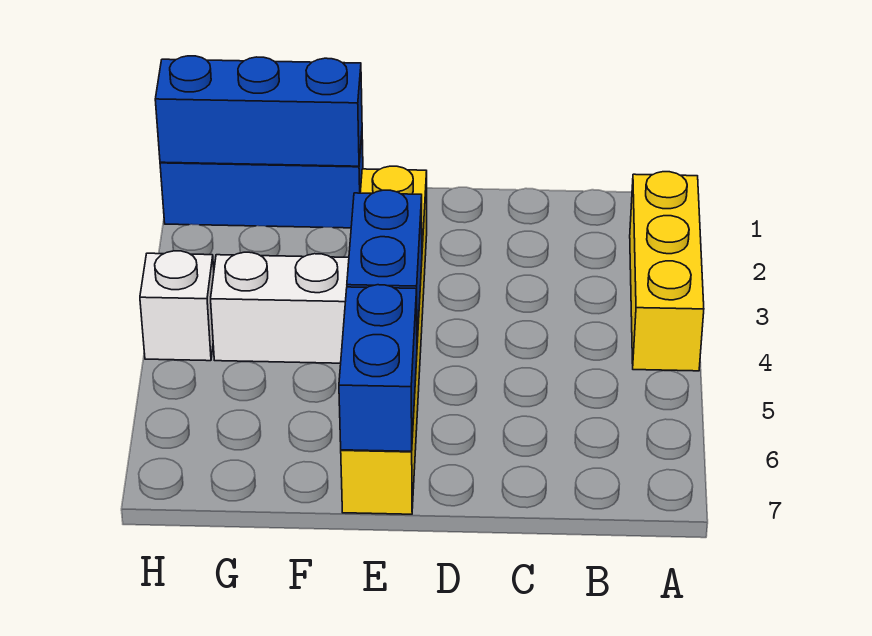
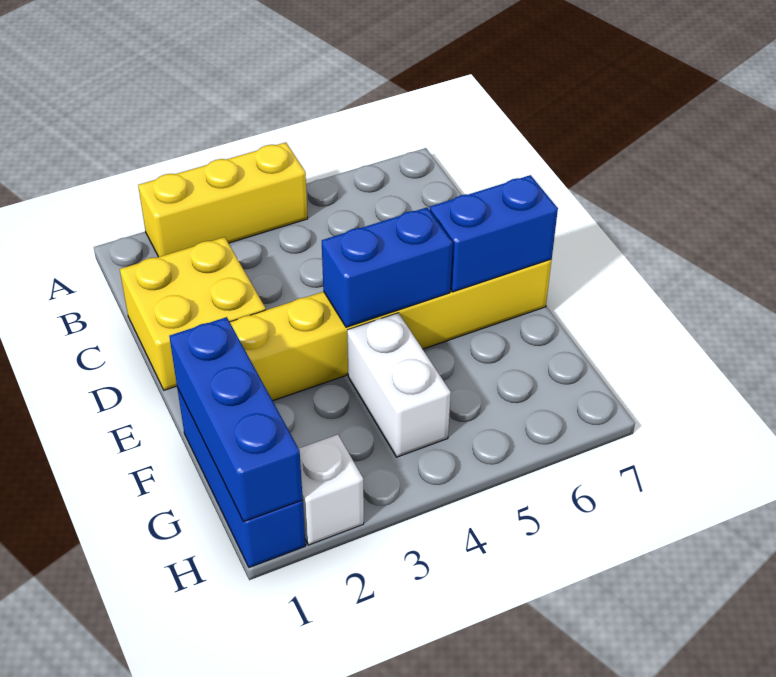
none -> yellow 2x2 brick [120,237,266,390]
white 1x1 brick [140,251,214,361] -> white 1x1 brick moved to [299,435,364,545]

